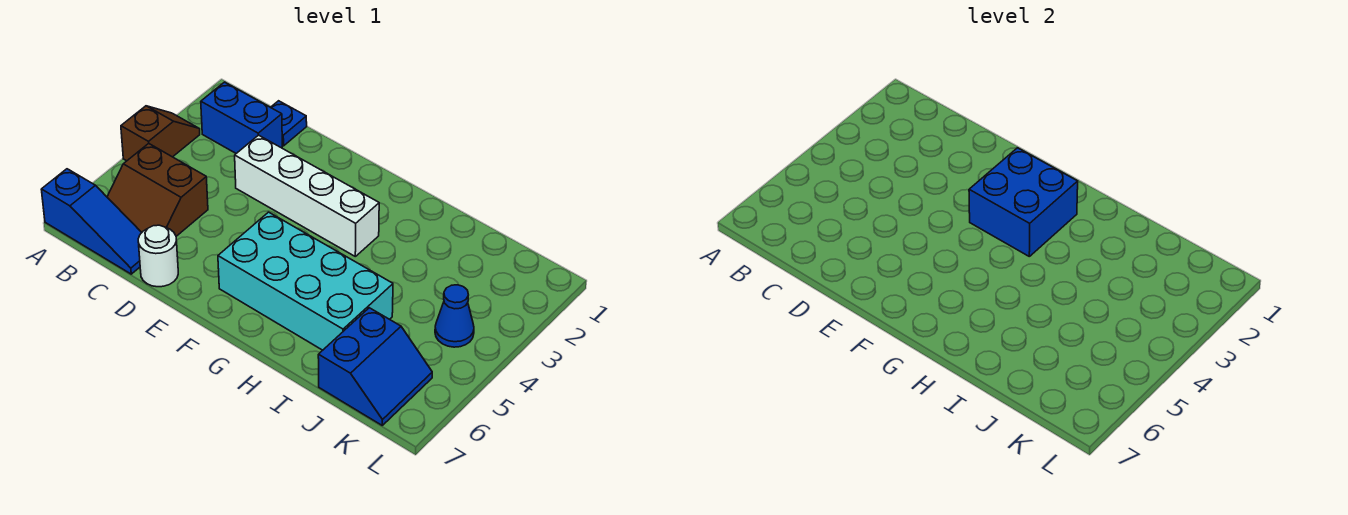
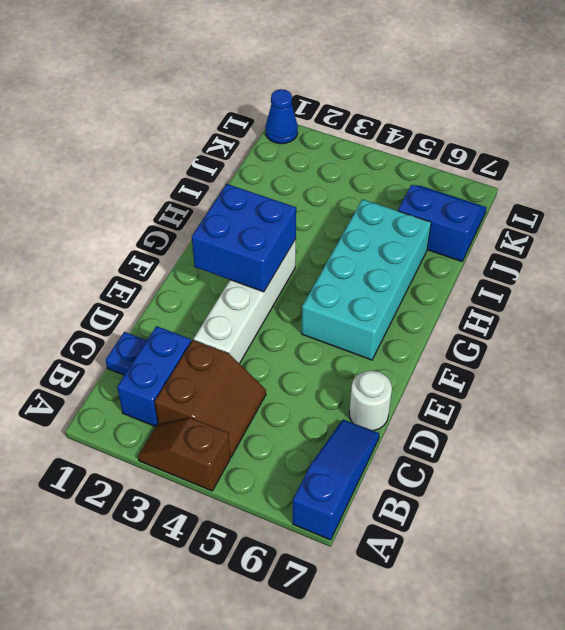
brown 2x2 slope [107,143,208,236] -> brown 2x2 slope moved to [155,340,266,457]
blue 1x1 cone [435,285,474,347] -> blue 1x1 cone moved to [265,89,298,144]

